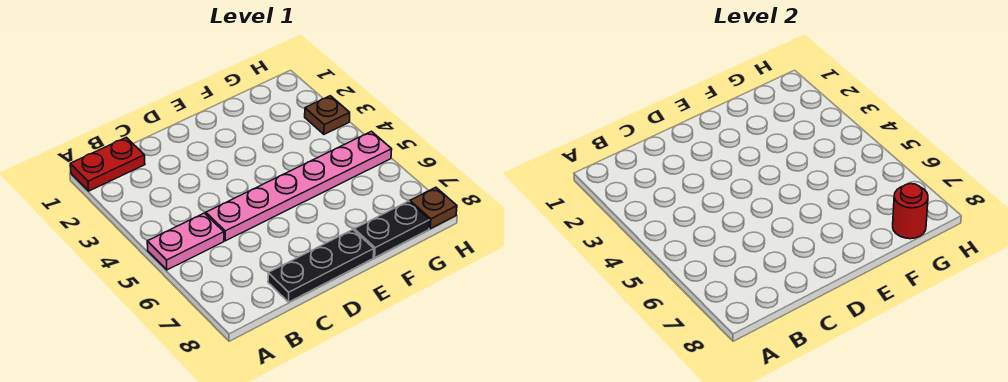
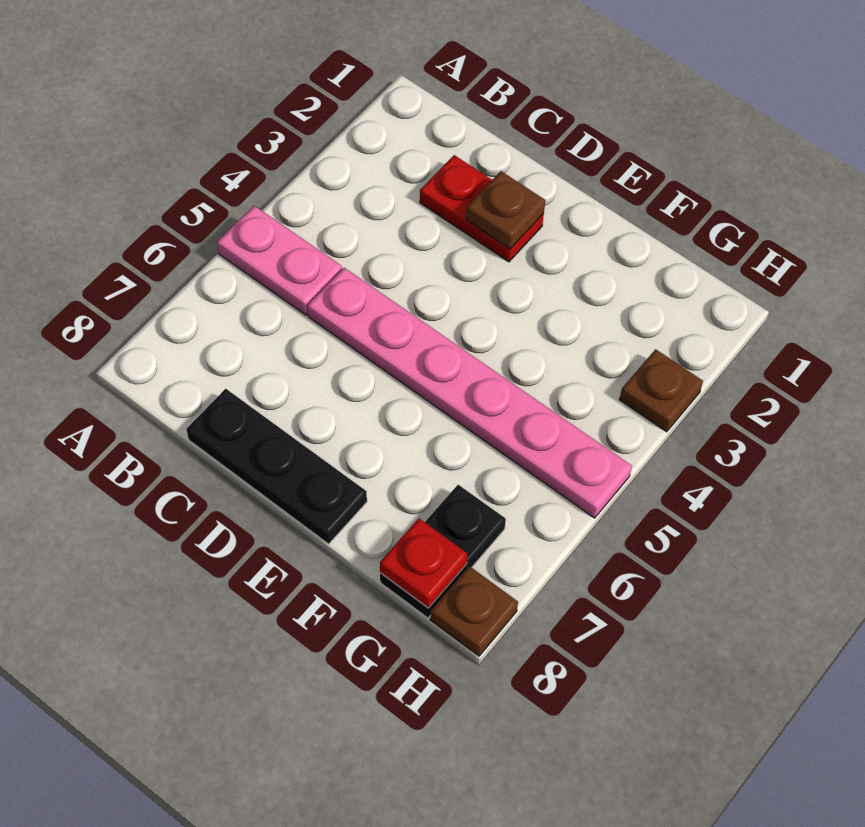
red 1x2 plate [70,137,145,191] -> red 1x2 plate moved to [420,155,544,262]
none -> brown 1x1 plate [466,171,545,249]
black 1x2 plate [354,201,430,257] -> black 1x2 plate turned to [380,485,506,618]
red 1x1 round brick [893,184,928,239] -> red 1x1 plate [380,518,467,608]

